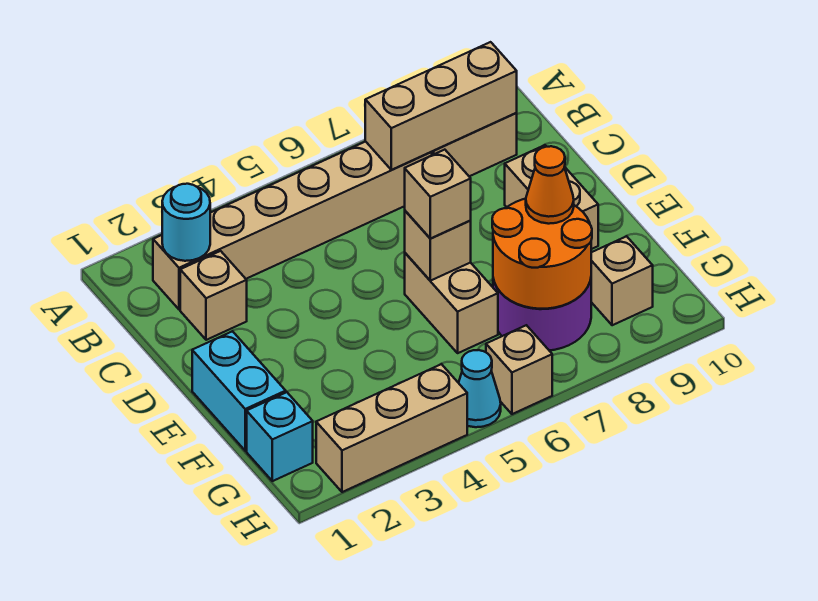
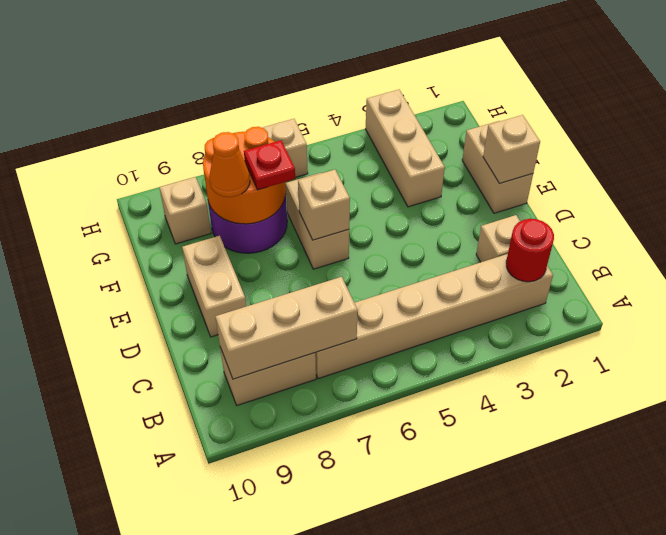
cyan 1x1 round brick [162,184,210,261] -> red 1x1 round brick [506,219,554,282]
cyan 1x2 brick [192,331,286,451] -> tan 1x2 brick [462,121,533,213]
tan 1x1 brick [405,150,471,238] -> tan 1x1 brick moved to [483,115,540,184]
none -> red 1x1 plate [244,140,295,190]
cyan 1x1 brick [247,392,313,481] -> none
tan 1x3 brick [316,364,467,492] -> tan 1x3 brick turned to [366,90,445,207]
cyan 1x1 cone [459,350,501,427] -> none

